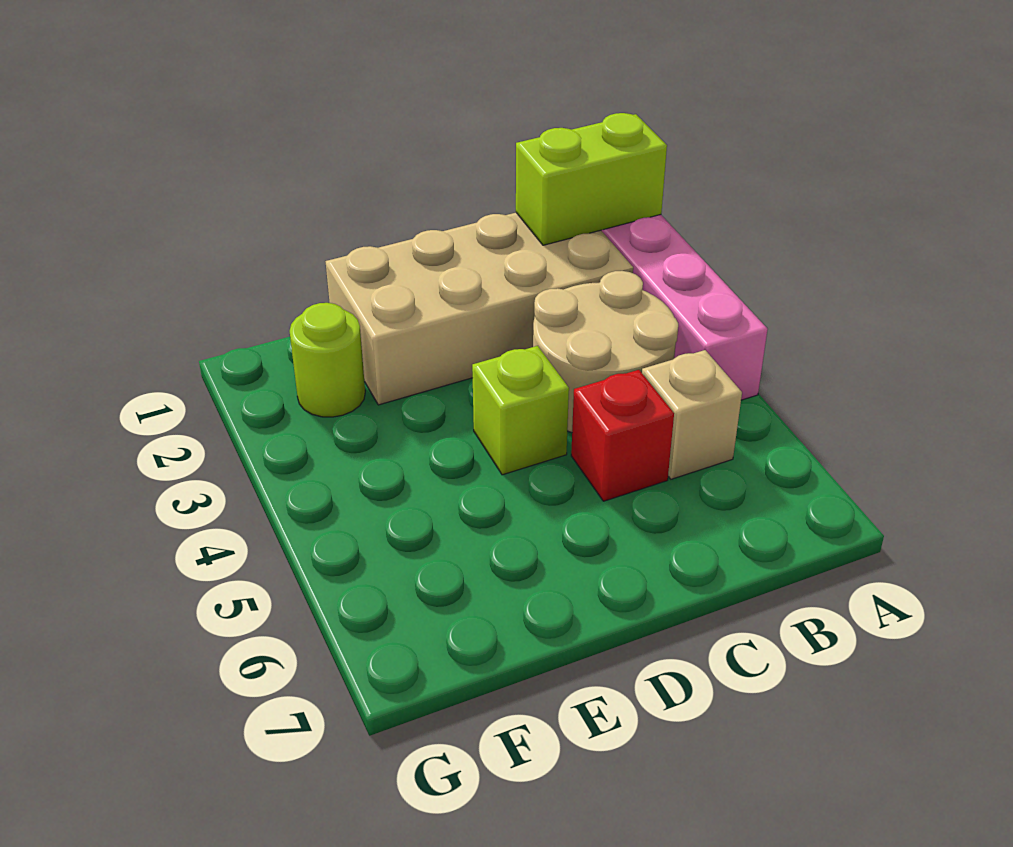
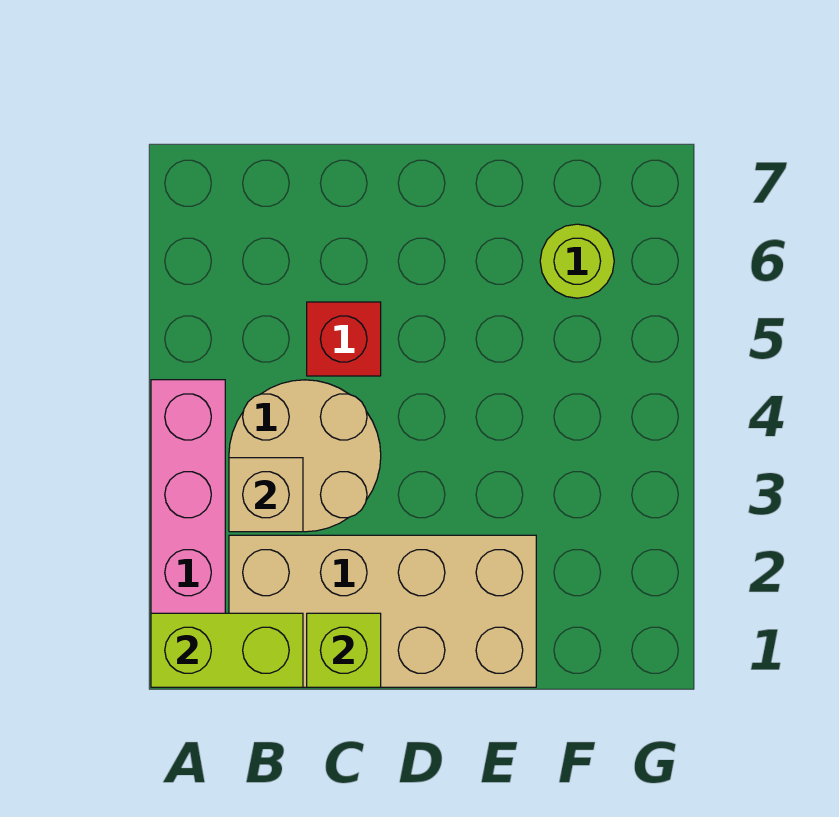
tan 1x1 brick [642,350,742,479] -> tan 1x1 brick moved to [229,458,303,532]
lime 1x1 brick [472,346,569,475] -> lime 1x1 brick moved to [307,613,381,687]
lime 1x1 round brick [290,303,365,417] -> lime 1x1 round brick moved to [540,224,614,298]

